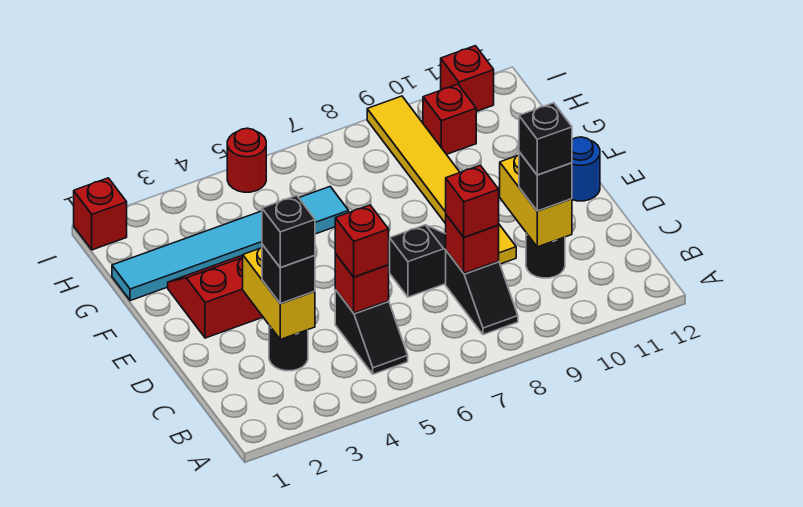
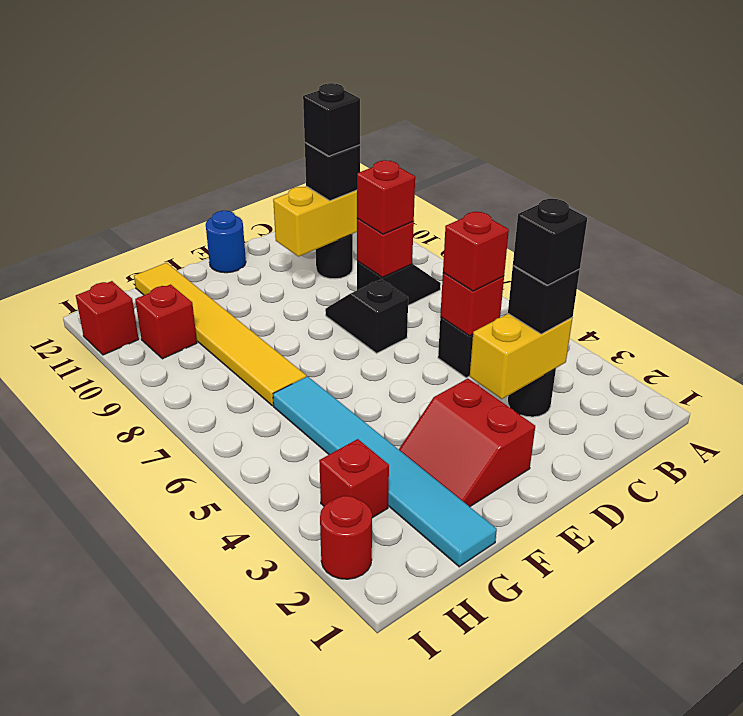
yellow 1x6 tile [367,96,516,264] -> yellow 1x6 tile turned to [134,263,306,406]
red 1x1 brick [74,178,127,250] -> red 1x1 brick moved to [319,439,389,518]
red 1x1 round brick [227,128,266,192] -> red 1x1 round brick moved to [320,496,372,579]

